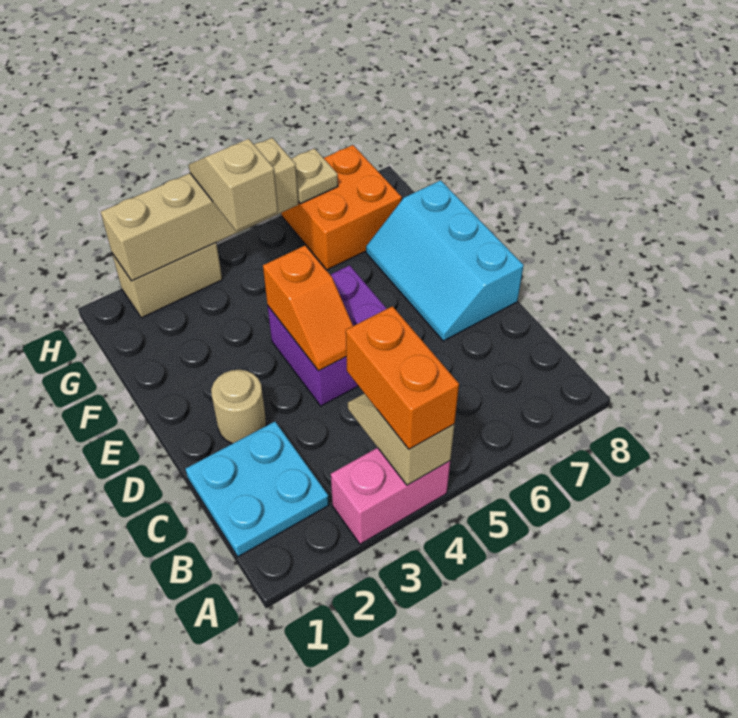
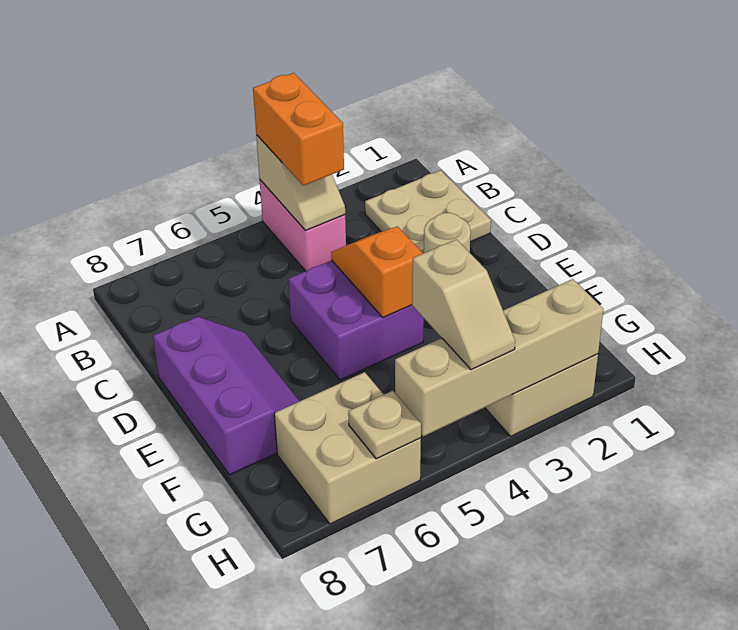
pink 1x2 brick [331,448,450,544] -> pink 1x2 brick turned to [260,180,346,271]
cyan 2x2 plate [186,422,329,557] -> tan 2x2 plate [365,170,491,253]
cyan 2x3 slope [366,180,524,341] -> purple 2x3 slope [153,317,299,475]
orange 2x2 brick [281,145,402,270] -> tan 2x2 brick [274,372,421,524]

